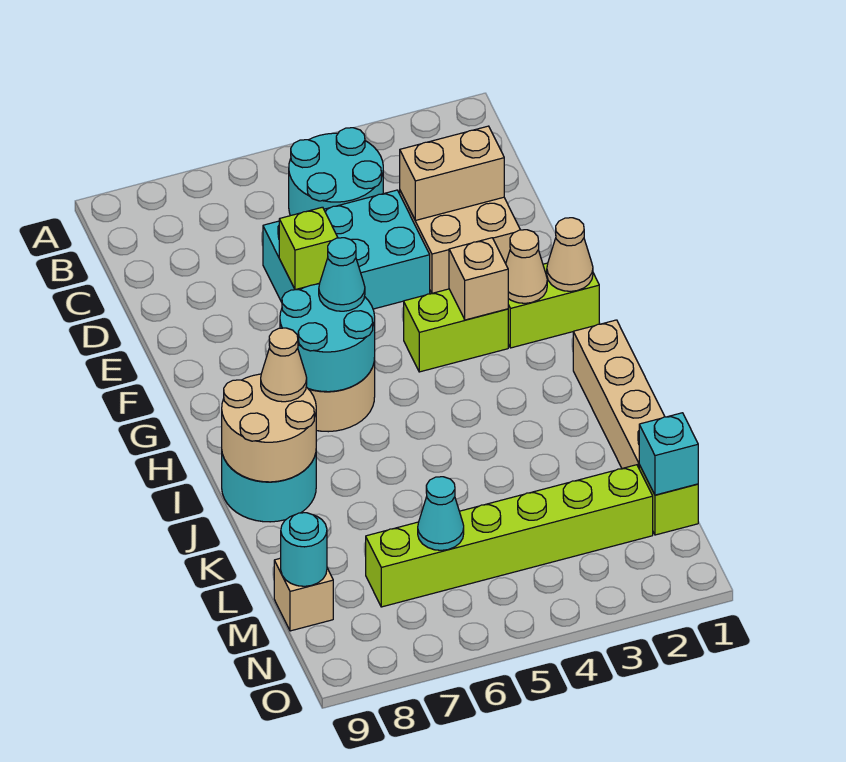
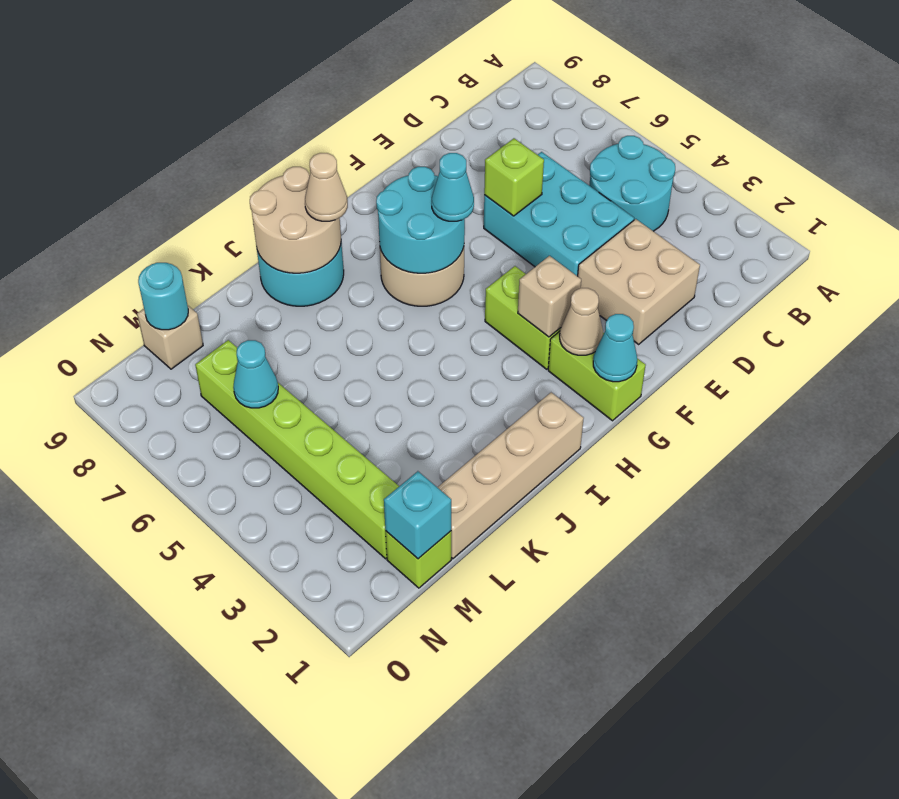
tan 1x2 brick [400,126,504,220] -> none
tan 1x1 cone [547,218,593,291] -> cyan 1x1 cone [593,314,637,382]

